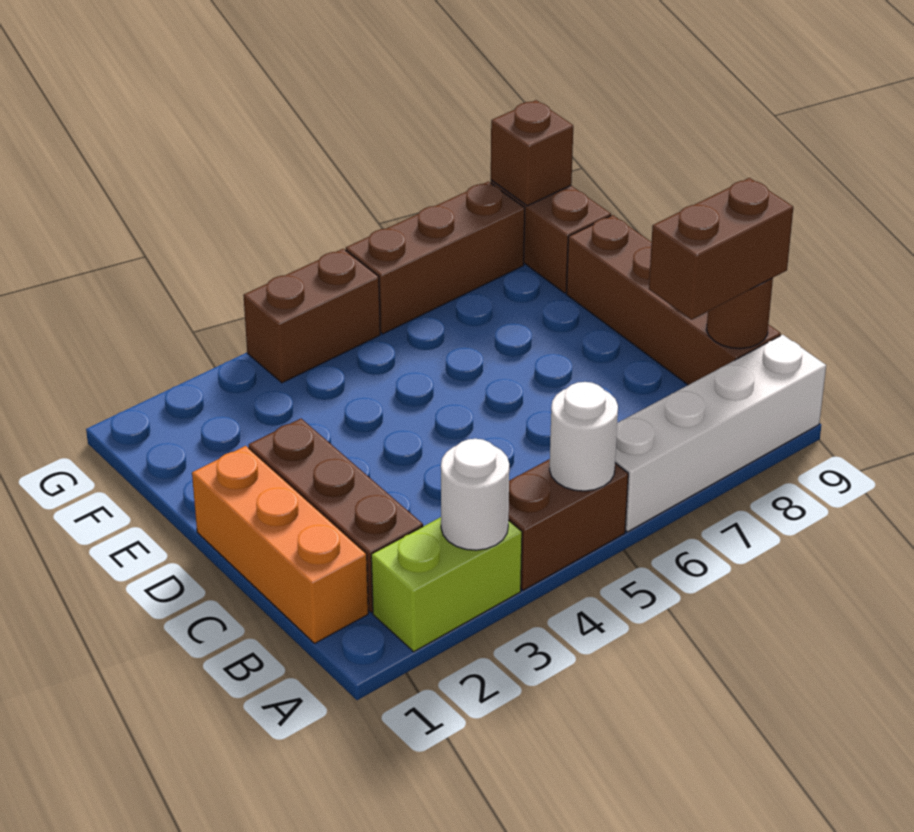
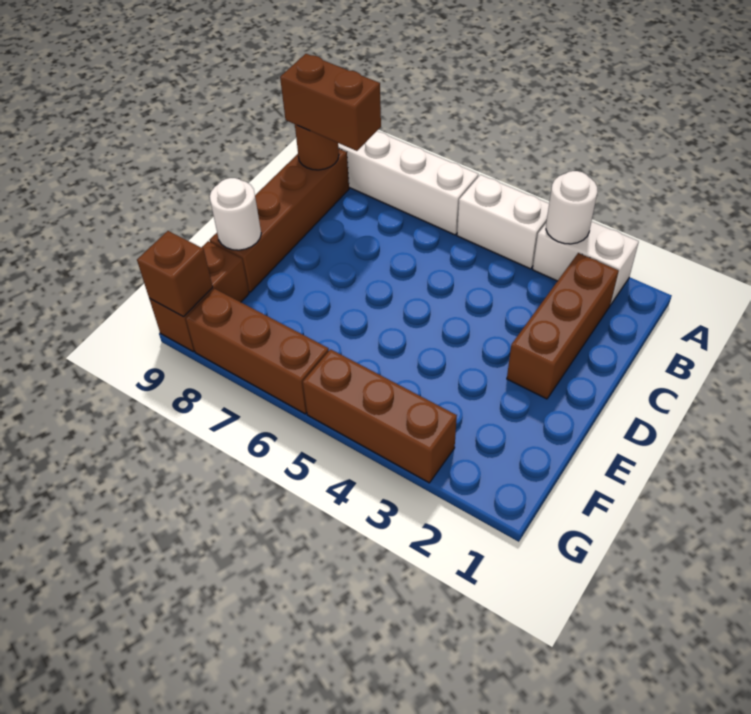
lime 1x2 brick [371,517,522,652] -> white 1x2 brick [533,221,639,305]
brown 1x2 brick [508,459,628,590] -> white 1x2 brick [457,175,549,269]
white 1x1 round brick [549,382,618,491] -> white 1x1 round brick moved to [210,178,261,250]
orange 1x3 brick [192,446,368,644] -> none
brown 1x2 brick [243,249,380,383] -> brown 1x3 brick [303,349,457,483]

